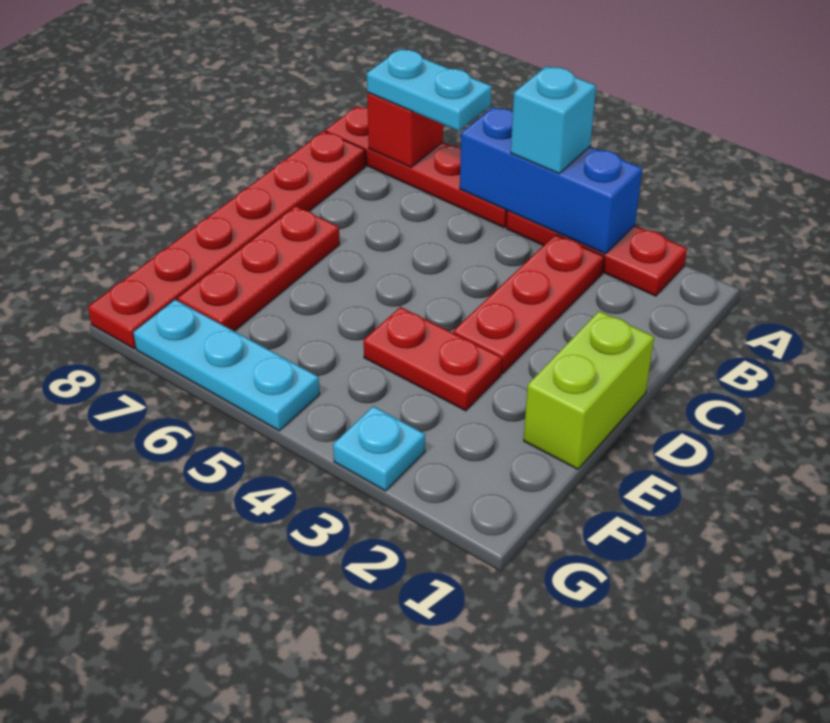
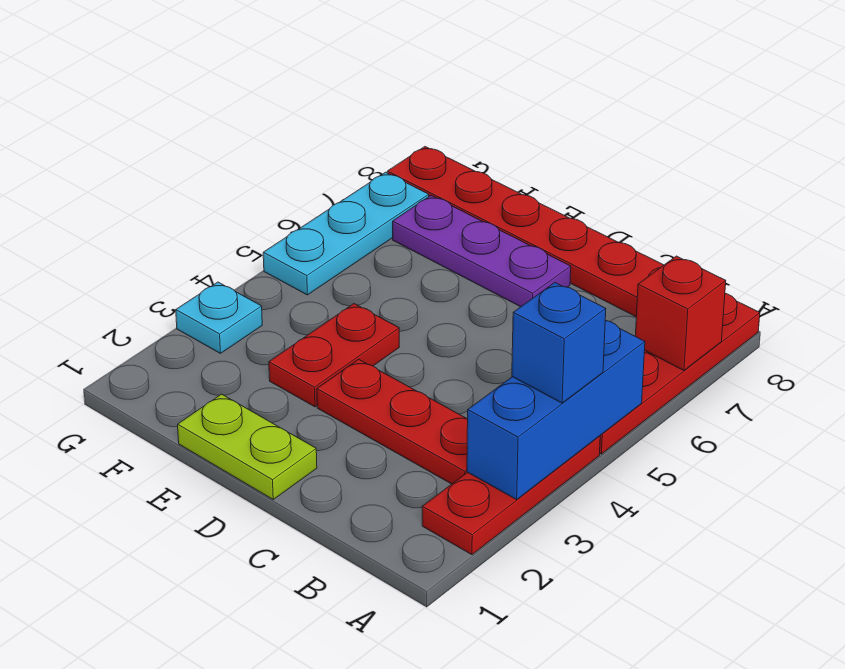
cyan 1x1 brick [511,66,596,173] -> blue 1x1 brick [512,283,606,403]
cyan 1x2 plate [367,49,492,131] -> none
lime 1x2 brick [524,311,654,469] -> lime 1x2 plate [178,394,317,499]
red 1x3 plate [177,206,340,331] -> purple 1x3 plate [393,196,571,307]

